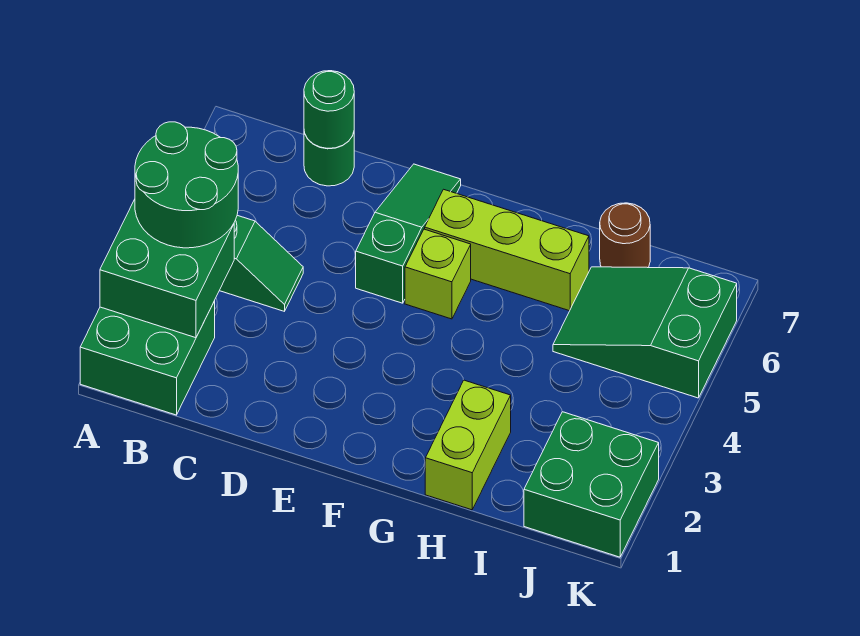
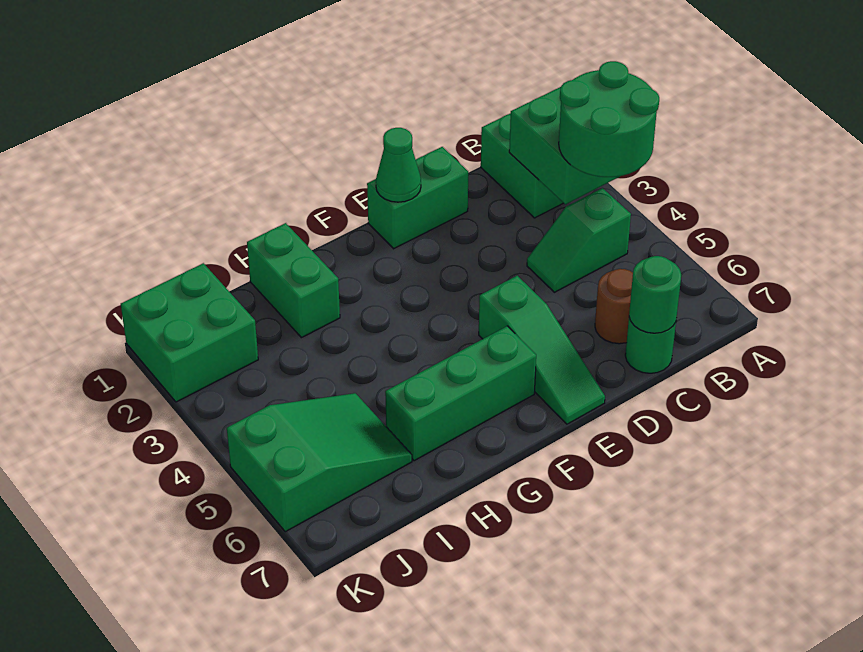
none -> green 1x2 brick [367,147,468,249]
none -> green 1x1 cone [376,128,421,202]
lime 1x1 brick [405,229,471,319] -> none
lime 1x3 brick [425,189,589,311] -> green 1x3 brick [385,326,536,461]
lime 1x2 brick [425,380,511,510] -> green 1x2 brick [247,223,340,338]
brown 1x1 round brick [600,203,650,268] -> brown 1x1 round brick moved to [595,269,633,344]

